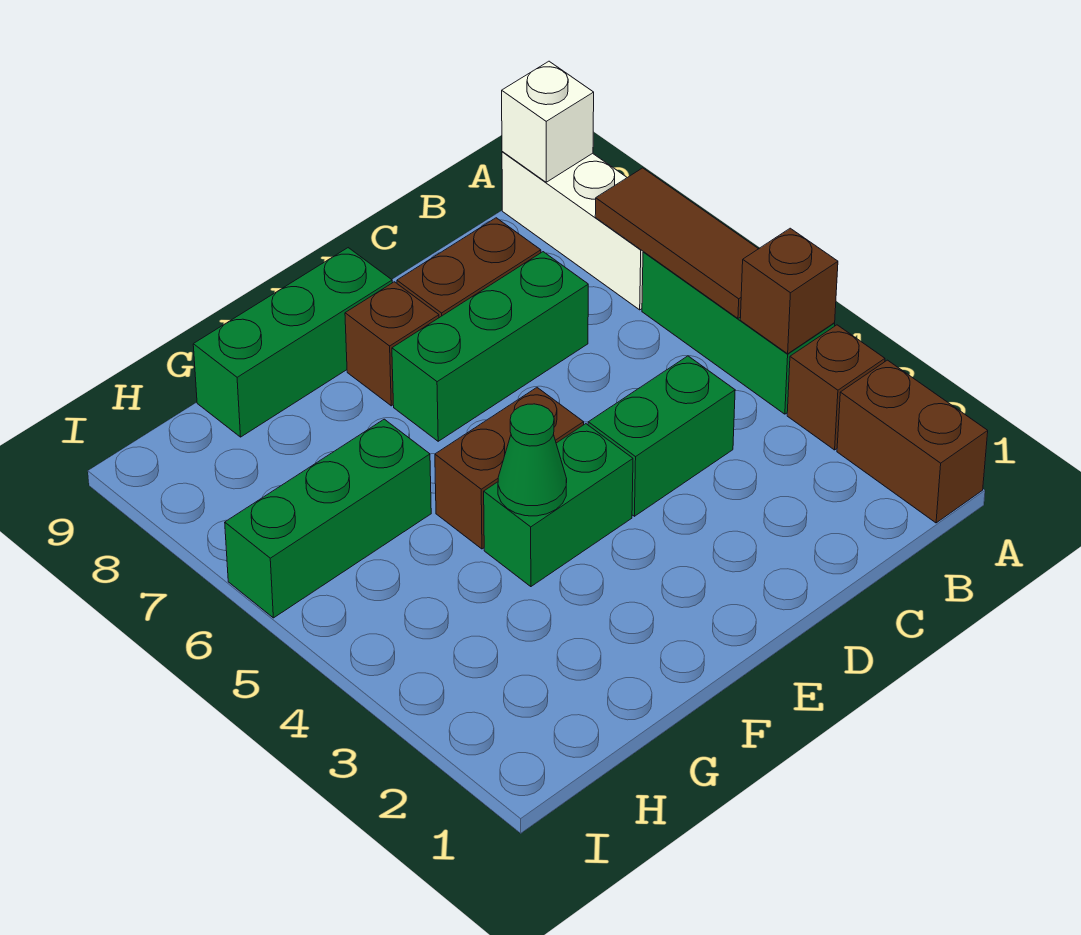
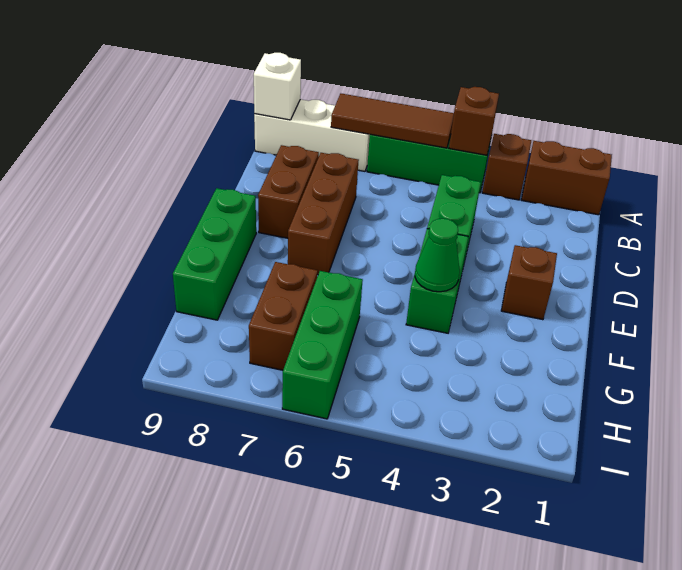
green 1x3 brick [392,252,588,441] -> brown 1x3 brick [288,153,359,275]
brown 1x2 brick [435,388,584,549] -> brown 1x2 brick moved to [249,262,318,370]
brown 1x1 brick [345,282,439,406] -> brown 1x1 brick moved to [501,245,557,320]

